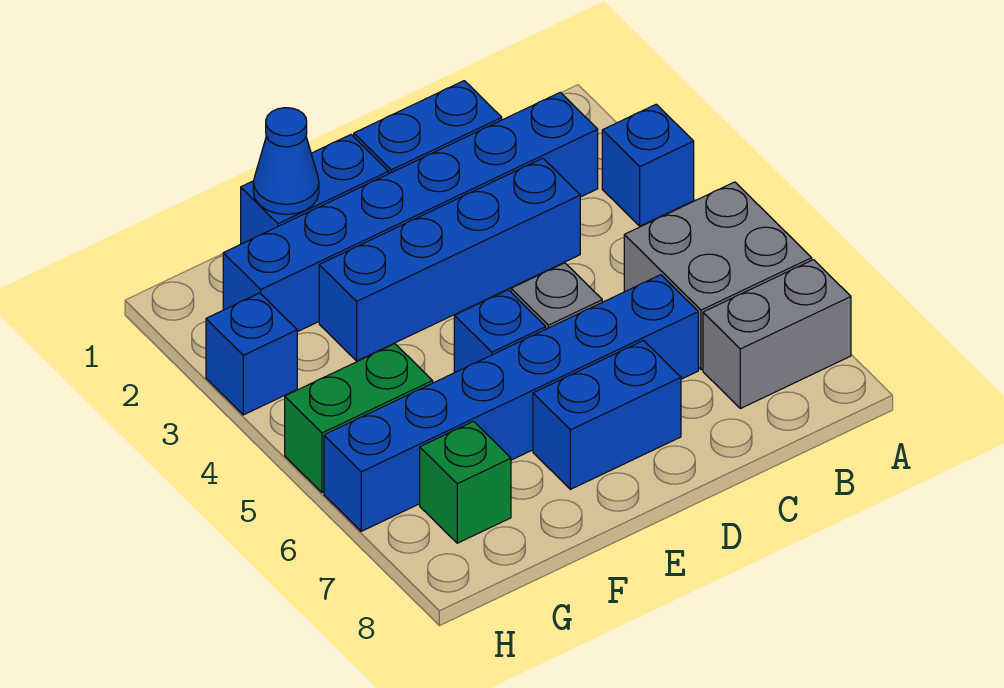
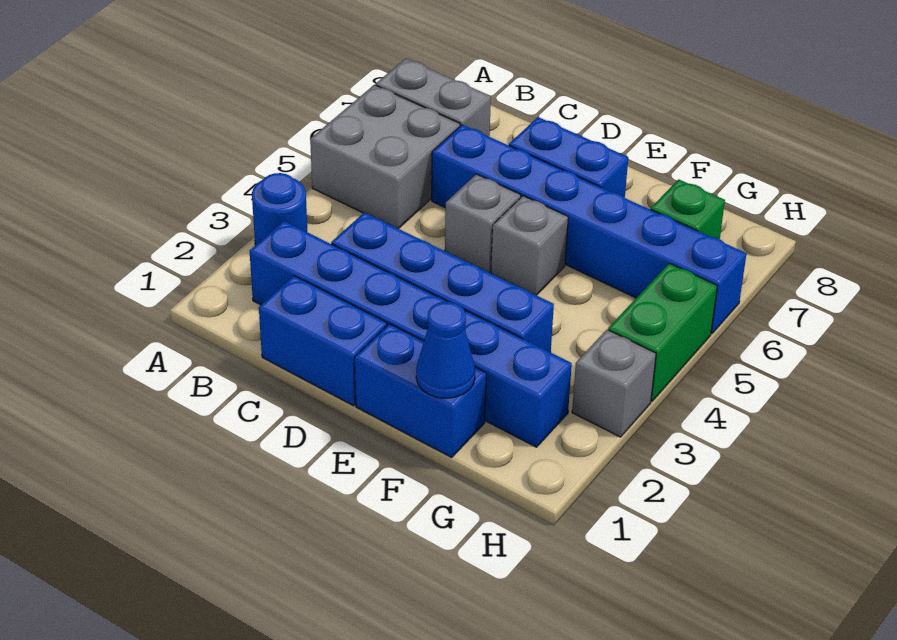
blue 1x1 brick [602,104,694,226] -> blue 1x1 round brick [252,173,307,245]
blue 1x1 brick [454,290,546,373] -> grey 1x1 brick [491,196,568,295]
green 1x2 brick [285,344,433,492] -> green 1x2 brick turned to [608,263,717,401]
blue 1x1 brick [206,293,297,415] -> grey 1x1 brick [572,330,656,437]

